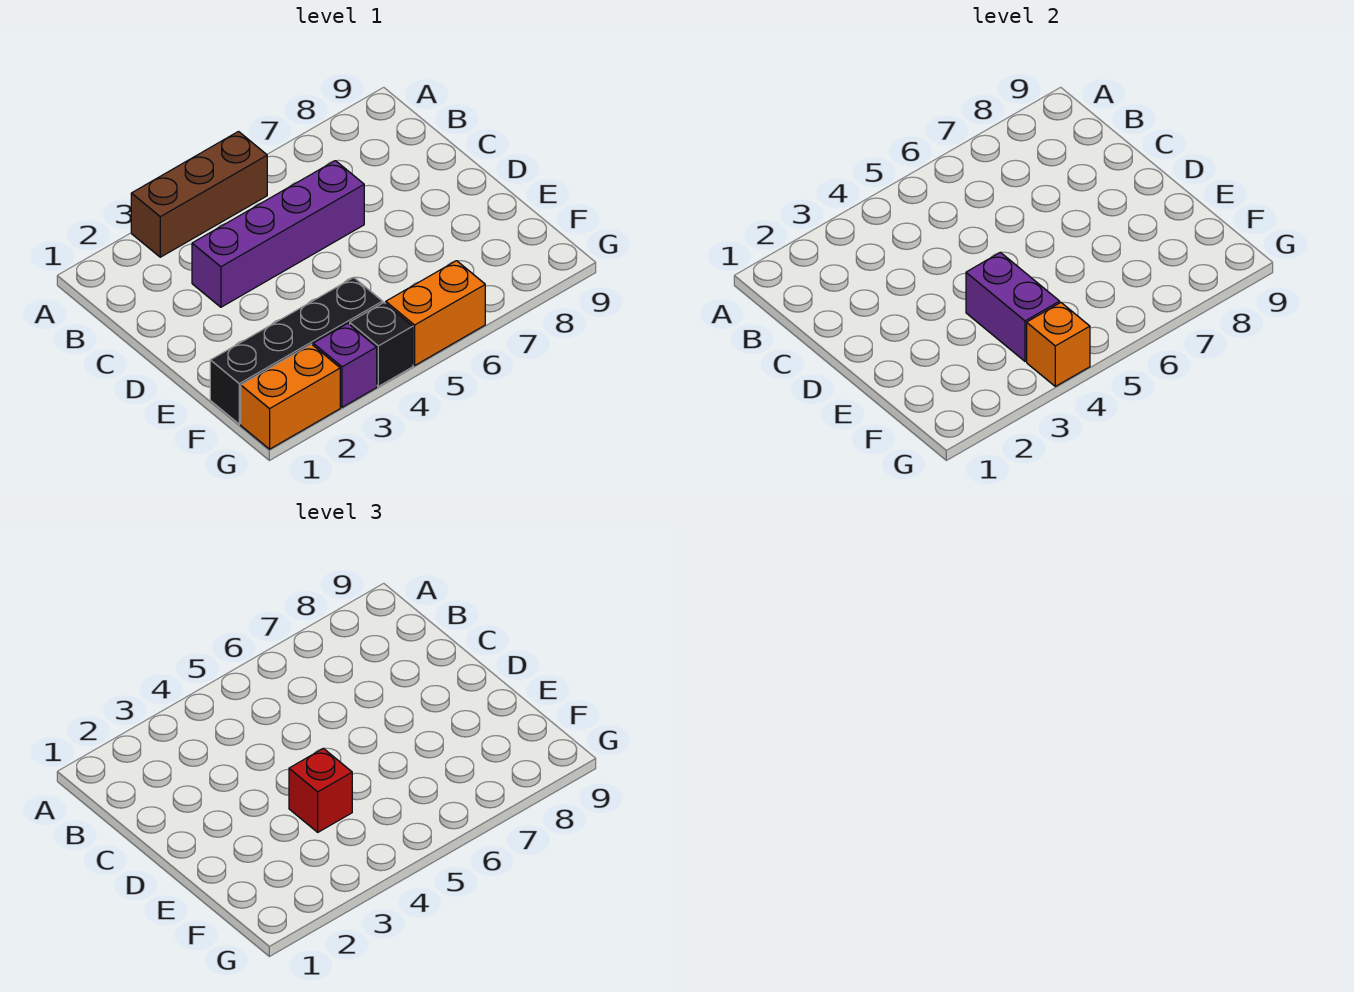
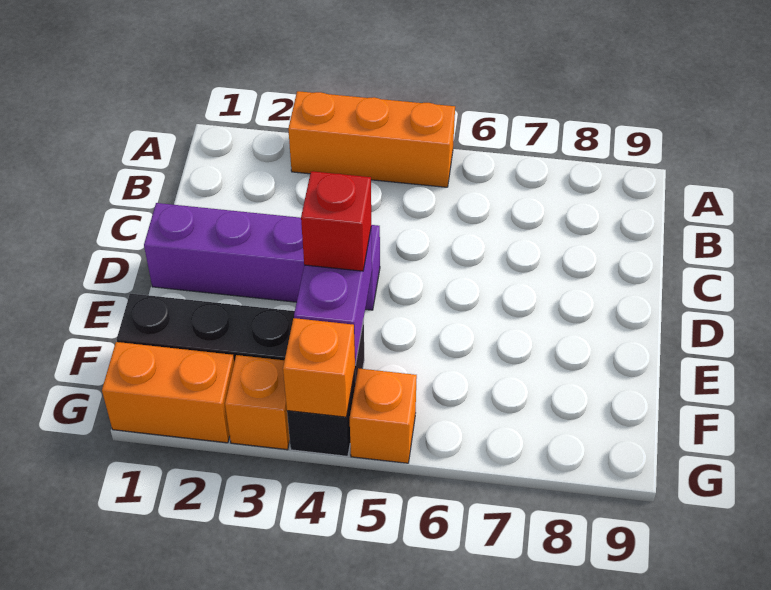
brown 1x3 brick [131,132,267,257] -> orange 1x3 brick [288,91,455,187]
purple 1x4 brick [192,161,364,307] -> purple 1x4 brick moved to [144,203,380,310]
purple 1x1 brick [313,323,377,407] -> orange 1x1 brick [225,355,290,450]
orange 1x2 brick [386,261,485,365] -> orange 1x1 brick [350,368,417,463]

